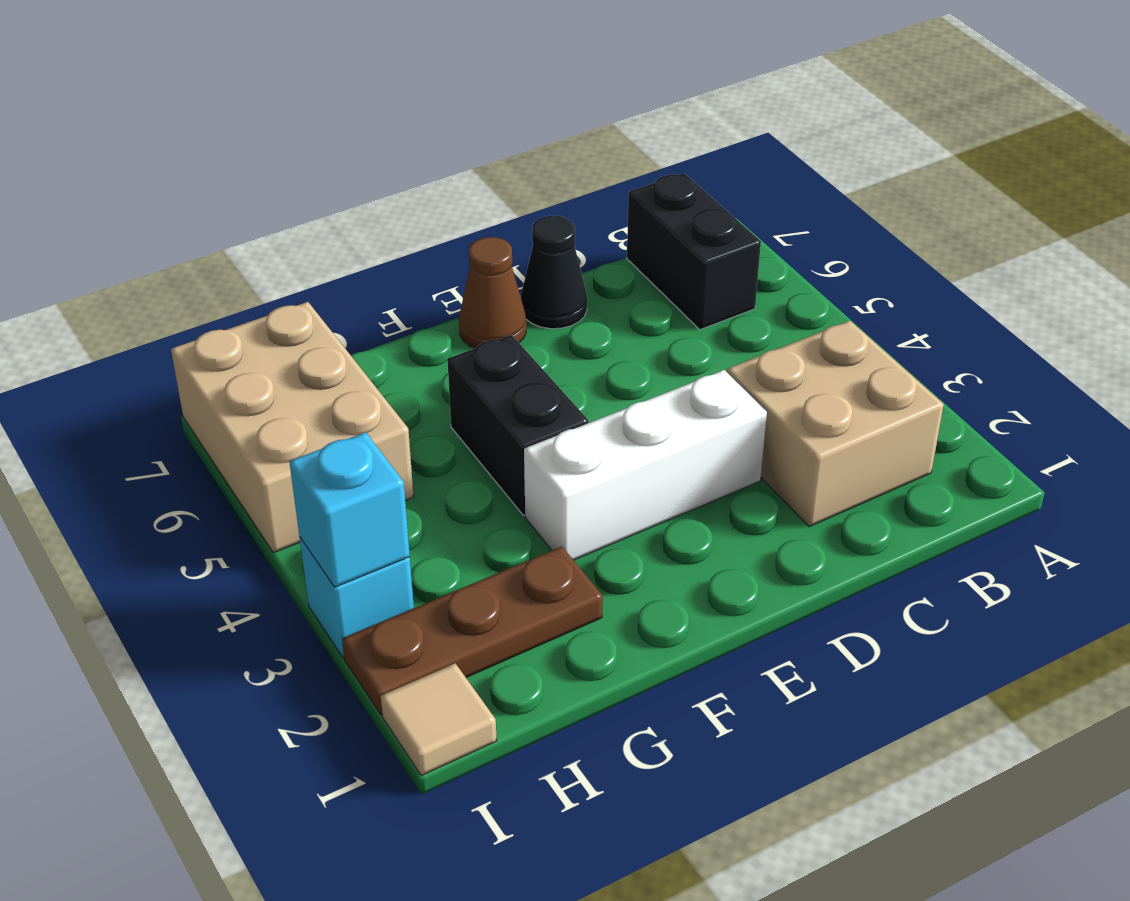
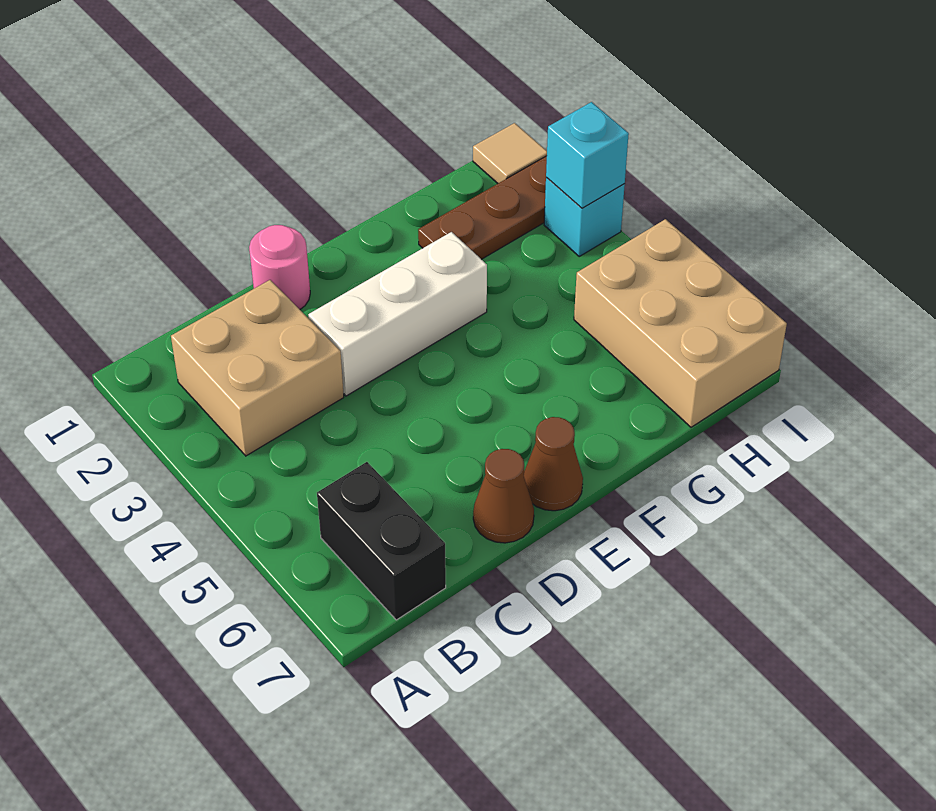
none -> pink 1x1 round brick [249,225,310,309]
black 1x1 cone [521,216,587,329] -> brown 1x1 cone [473,449,534,543]
black 1x2 brick [447,335,589,515] -> none

